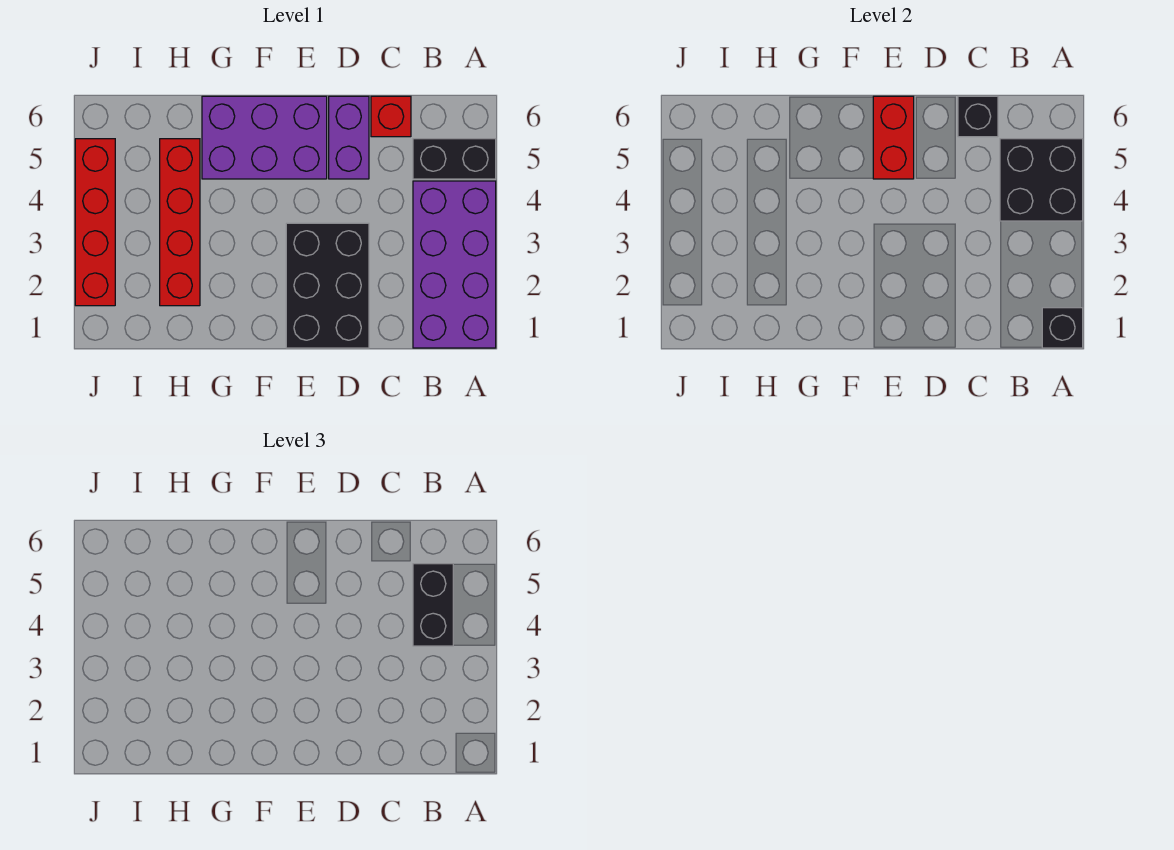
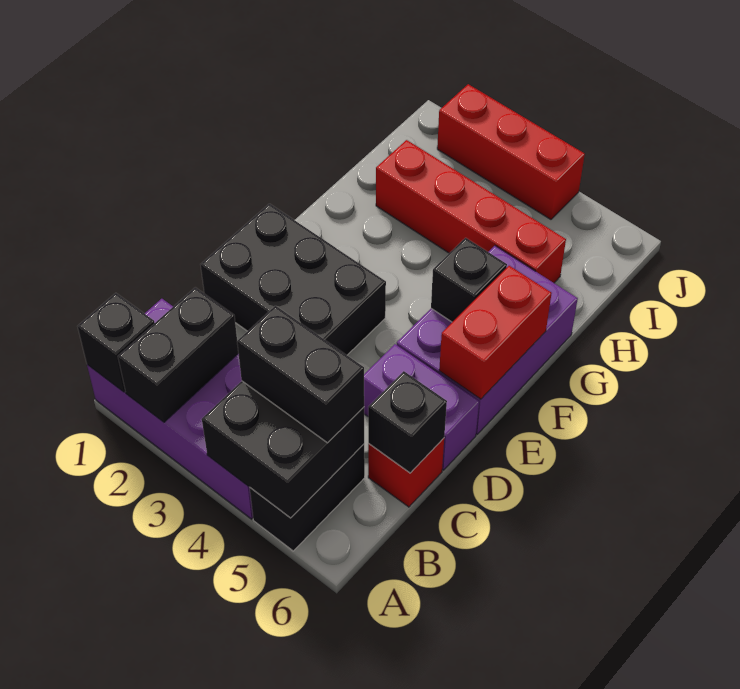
none -> black 1x2 brick [118,287,238,422]
red 1x2 brick [873,96,914,179] -> red 1x2 brick turned to [439,266,552,399]
none -> black 1x1 brick [431,238,507,322]
red 1x4 brick [75,139,115,306] -> red 1x3 brick [437,84,585,219]

